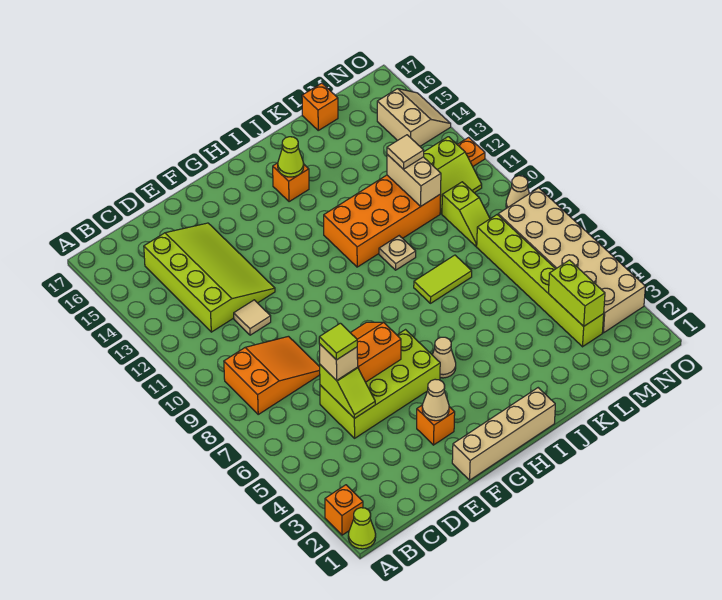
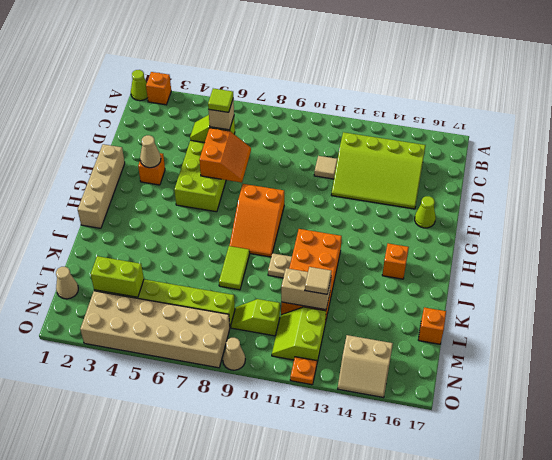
orange 2x3 slope [224,336,320,414] -> orange 2x3 slope moved to [229,184,284,257]
tan 1x1 cone [432,337,456,378] -> tan 1x1 cone moved to [56,267,78,299]
lime 1x1 cone [278,137,304,177] -> lime 1x1 cone moved to [415,196,436,228]

